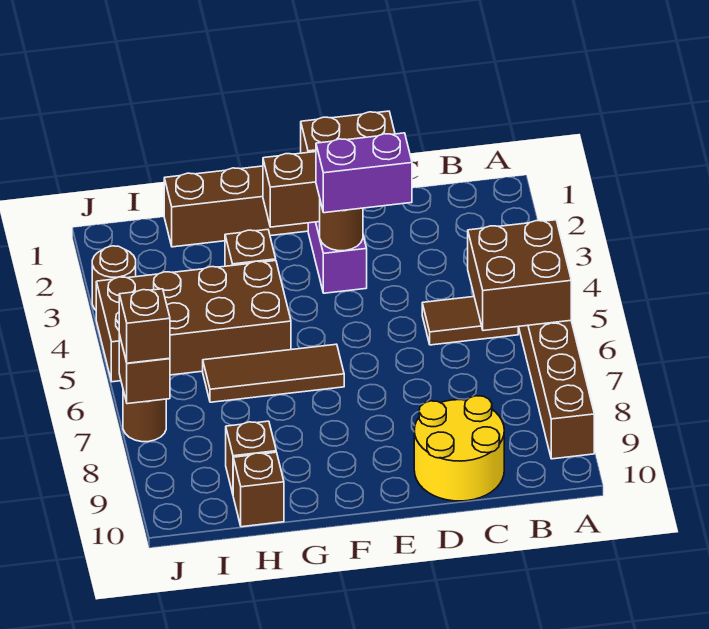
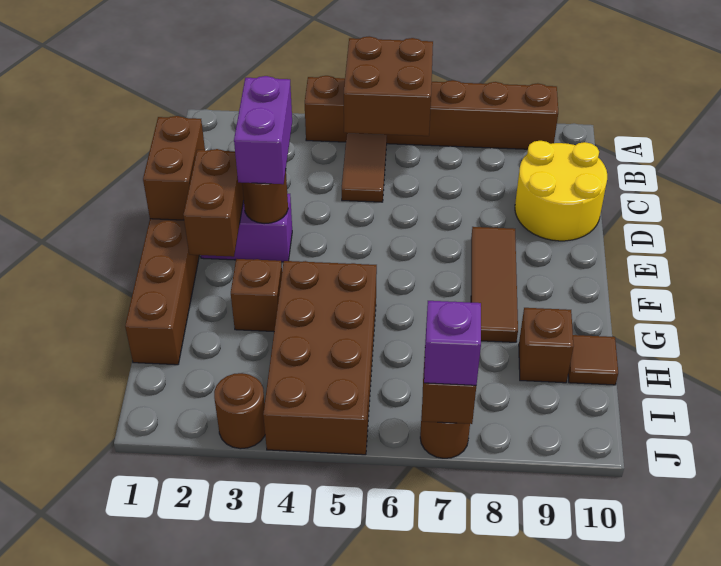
brown 1x3 tile [203,344,344,402] -> brown 1x3 tile moved to [471,227,518,342]
brown 1x1 brick [233,452,284,527] -> brown 1x1 tile [568,335,618,385]
brown 1x1 brick [119,289,170,363] -> purple 1x1 brick [424,301,481,385]

